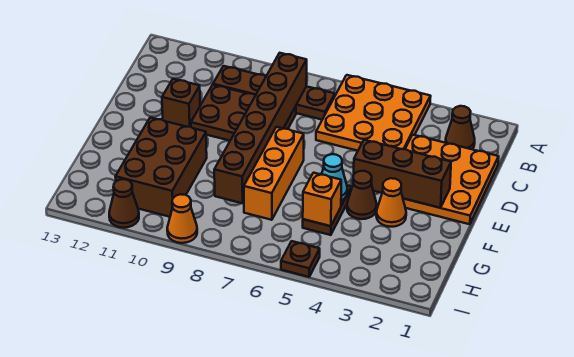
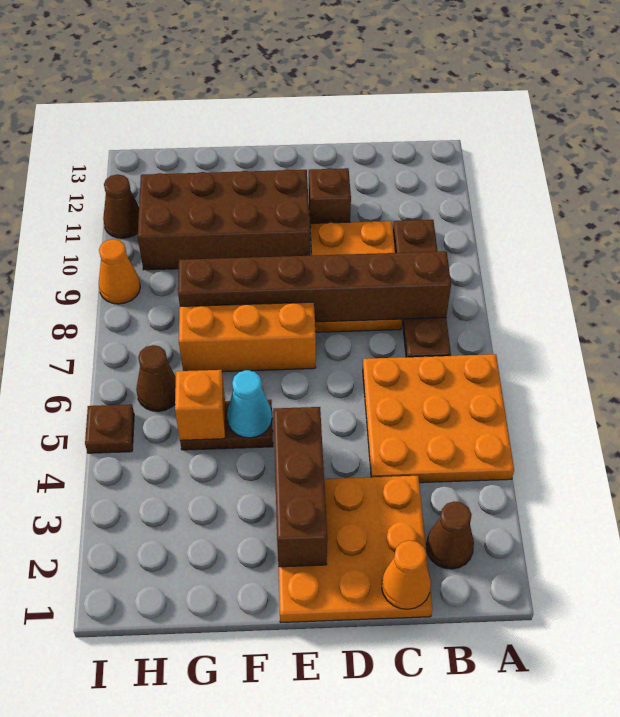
brown 2x3 plate [191,85,296,141] -> orange 2x3 plate [310,221,402,332]
orange 1x1 cone [376,178,406,227] -> orange 1x1 cone moved to [382,540,431,609]
brown 1x1 cone [347,171,377,219] -> brown 1x1 cone moved to [136,345,176,411]
brown 2x3 brick [115,118,207,217] -> brown 2x4 brick [138,169,310,270]

